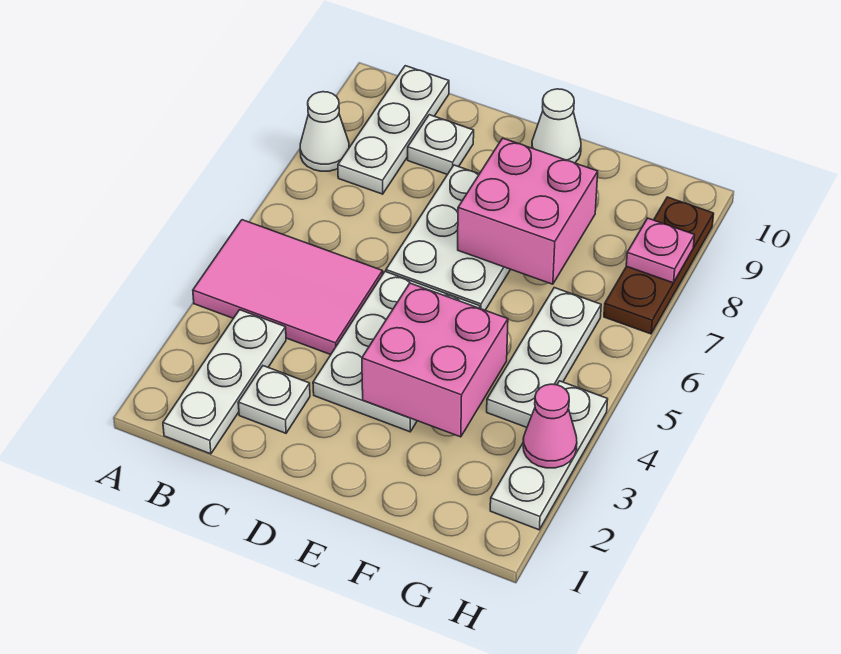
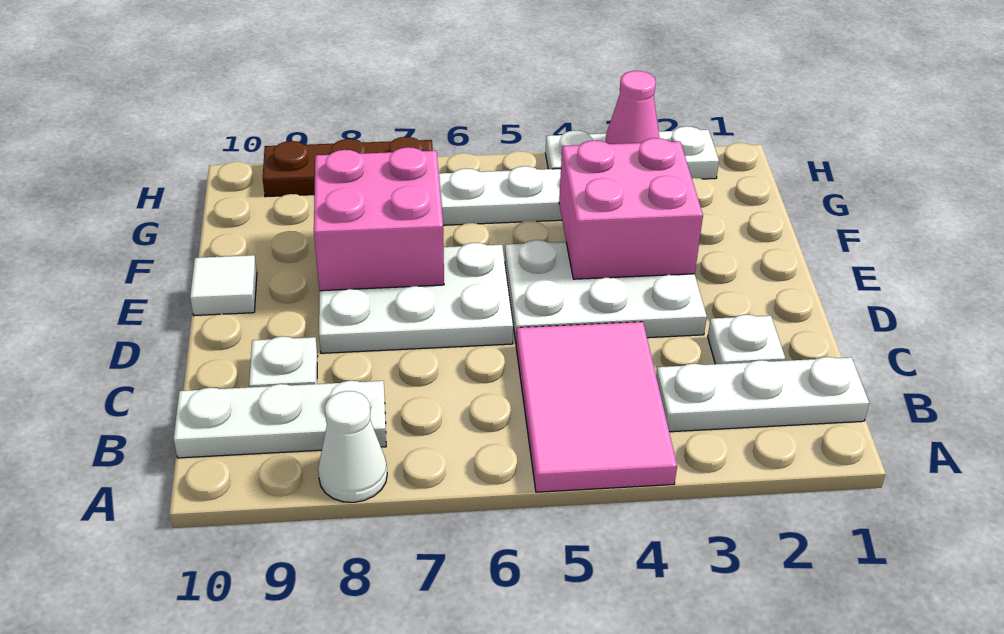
white 1x1 cone [532,89,581,163] -> white 1x1 tile [190,255,257,315]
pink 1x1 plate [626,218,694,283] -> none

